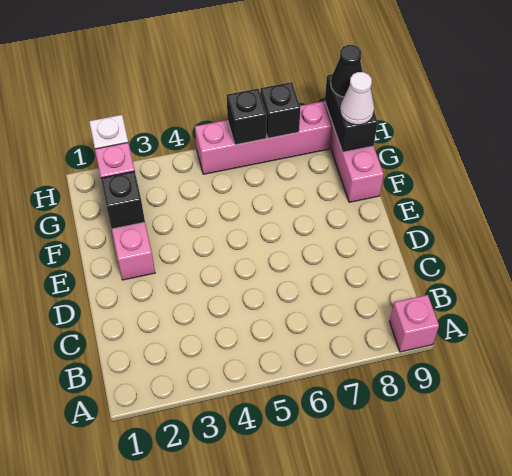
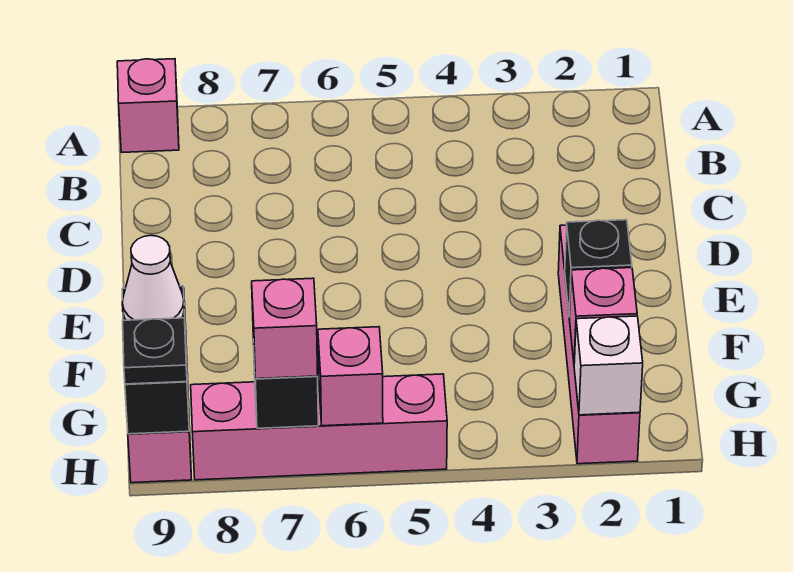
black 1x1 brick [227,89,267,145] -> pink 1x1 brick [318,327,383,426]
none -> pink 1x1 brick [252,278,318,379]
black 1x1 cone [331,45,362,97] -> black 1x1 plate [123,318,187,384]

